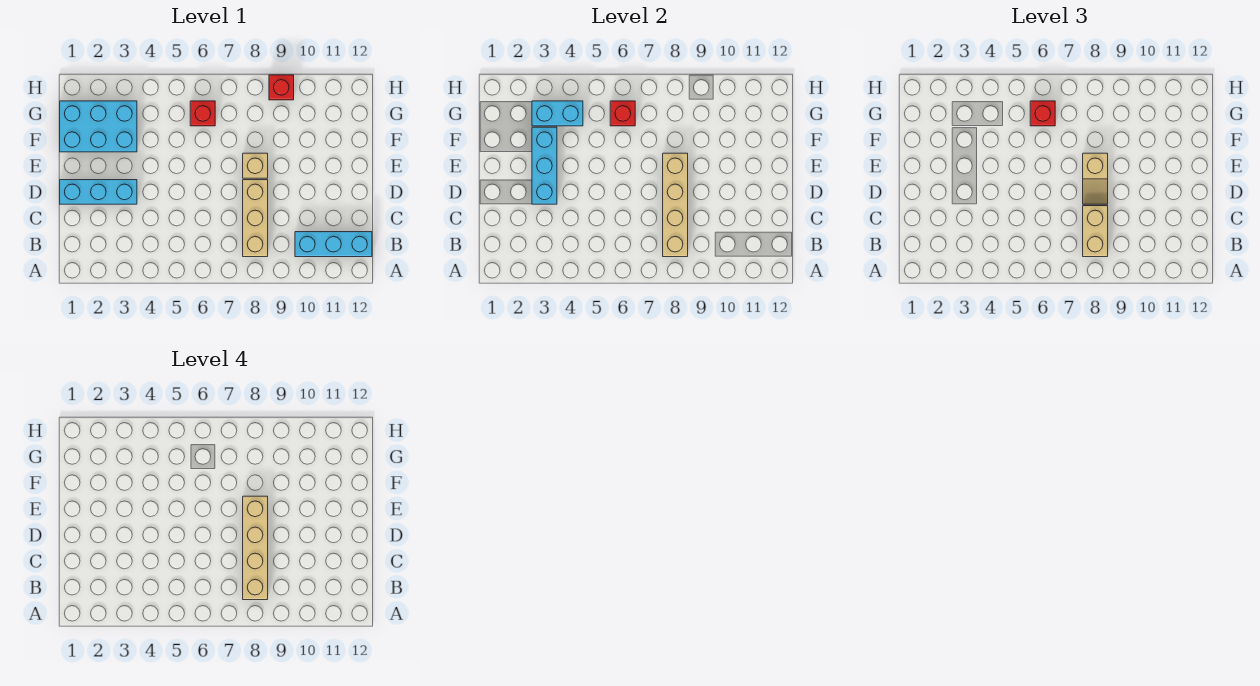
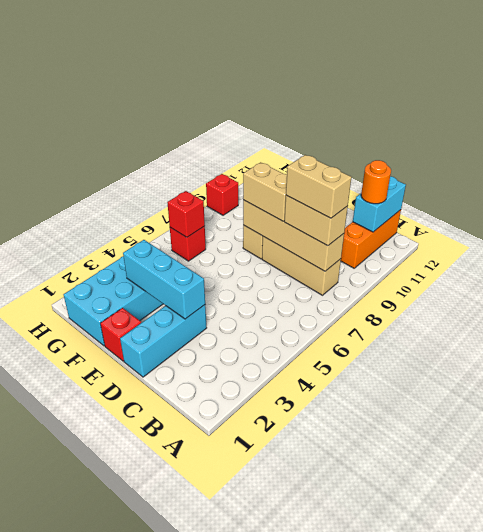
tan 1x4 brick [243,496,268,600] -> tan 1x2 brick [286,155,351,218]
cyan 1x3 brick [295,232,372,257] -> orange 1x3 brick [341,210,401,268]
none -> orange 1x1 round brick [361,160,391,204]
tan 1x2 slope [1083,153,1108,204] -> tan 1x2 brick [243,162,287,221]
cyan 1x2 brick [532,101,583,126] -> cyan 1x2 brick moved to [353,176,406,232]
red 1x1 brick [1030,101,1055,126] -> red 1x1 brick moved to [100,308,141,361]

